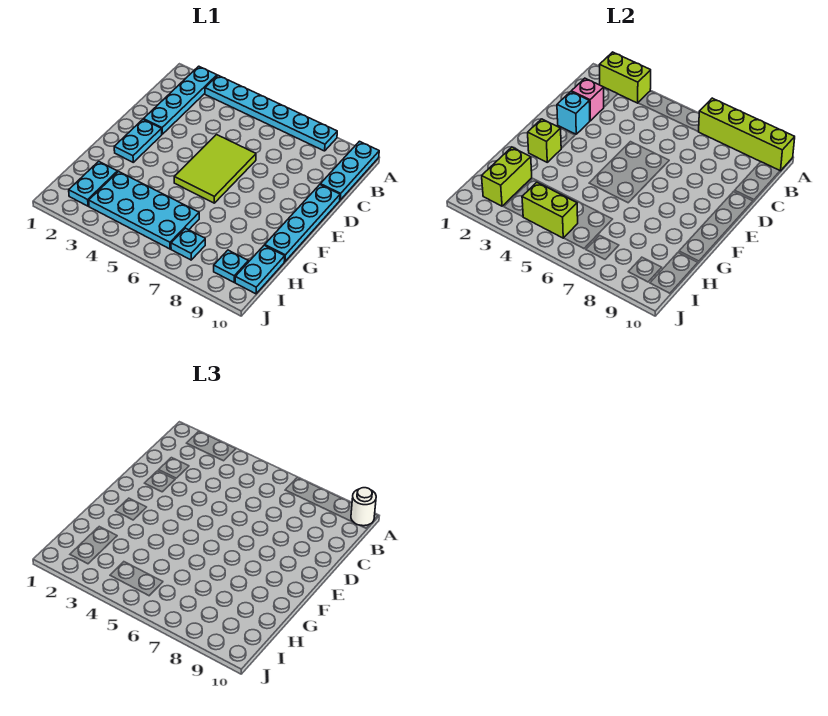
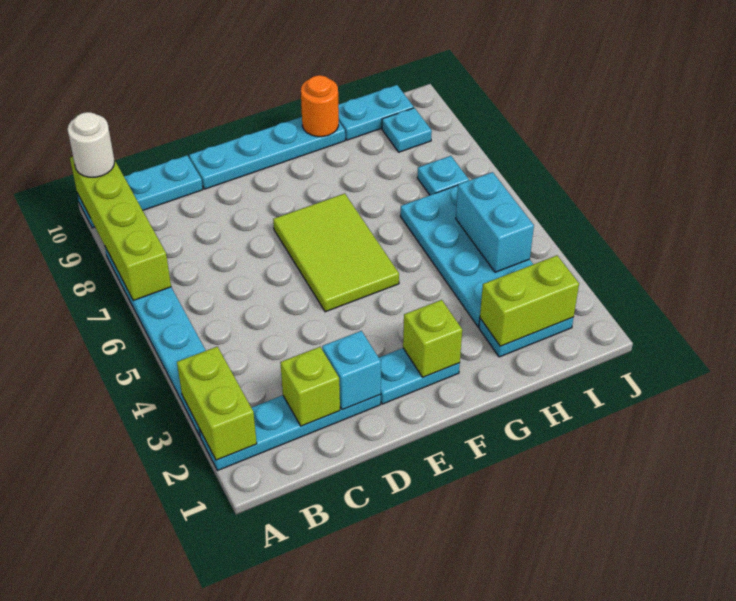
pink 1x1 brick [571,78,604,121] -> lime 1x1 brick [280,347,340,426]
lime 2x3 tile [174,135,256,203] -> lime 2x3 tile turned to [273,193,399,312]
none -> orange 1x1 round brick [301,75,339,137]
lime 1x2 brick [522,182,578,238] -> cyan 1x2 brick [456,172,534,272]

